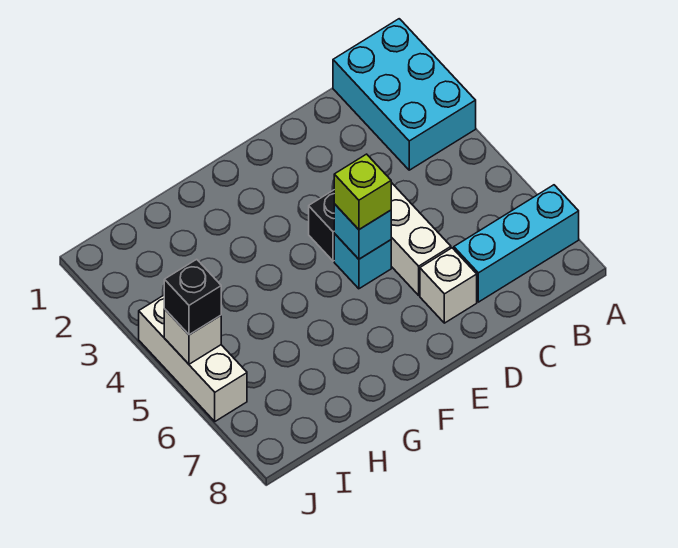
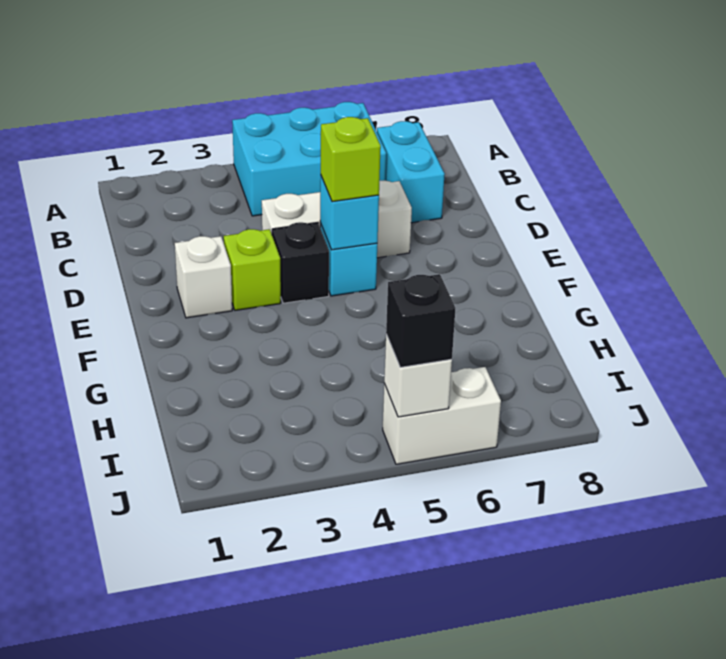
cyan 2x3 brick [333,19,476,170] -> cyan 2x3 brick moved to [232,102,386,216]
cyan 1x3 brick [454,185,579,302] -> cyan 1x2 brick [377,121,445,223]
white 1x1 brick [420,248,477,323] -> white 1x1 brick moved to [175,236,232,318]
none -> lime 1x1 brick [224,229,281,310]
white 1x3 brick [139,295,247,421] -> white 1x2 brick [383,367,501,464]

